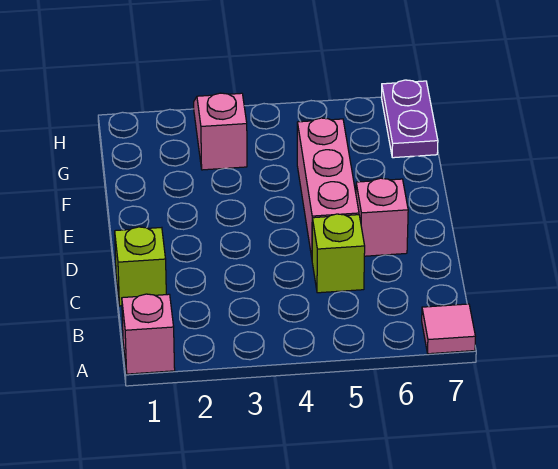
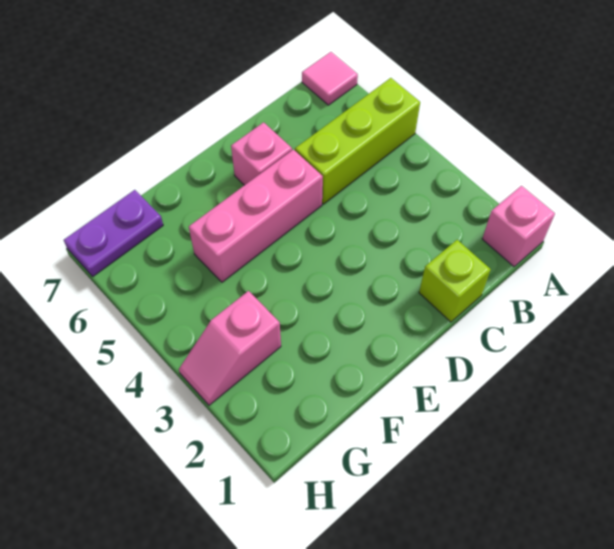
lime 1x1 brick [312,214,365,293] -> lime 1x3 brick [295,78,420,204]

